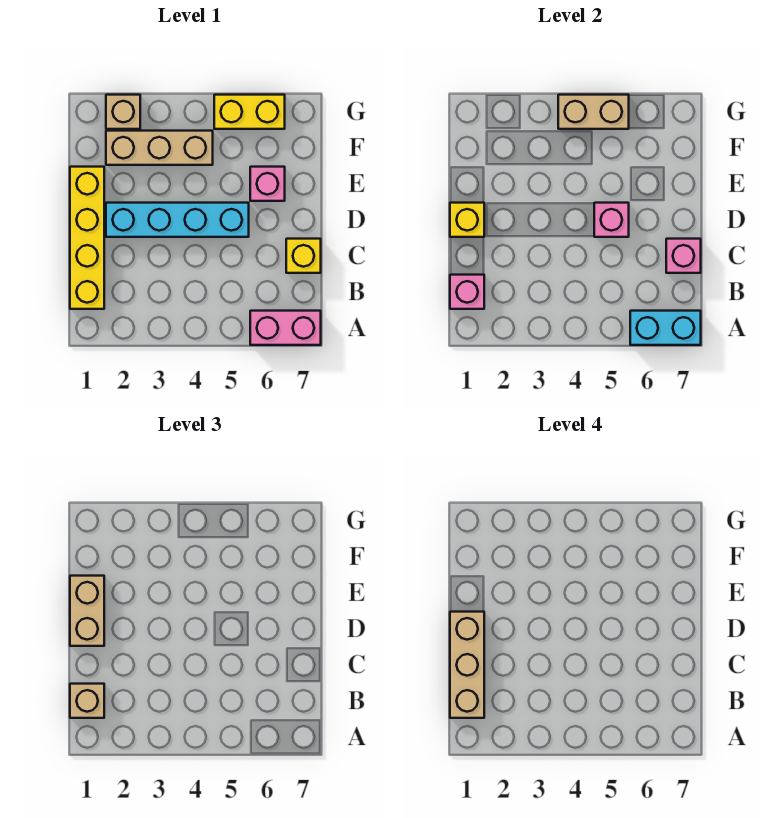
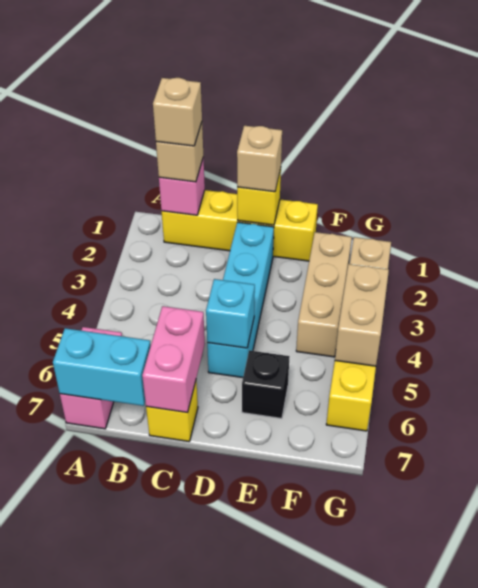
cyan 1x2 brick [630,311,701,345] -> cyan 1x2 brick turned to [53,328,151,406]
tan 1x3 brick [450,612,484,718] -> tan 1x1 brick [153,78,202,146]
pink 1x1 brick [666,239,701,273] -> pink 1x2 brick [142,306,205,413]
tan 1x2 brick [70,576,104,646] -> tan 1x1 brick [237,126,282,192]
pink 1x1 brick [594,203,629,237] -> cyan 1x1 brick [206,279,255,348]
pink 1x1 brick [250,167,285,201] -> black 1x1 brick [242,350,290,418]

